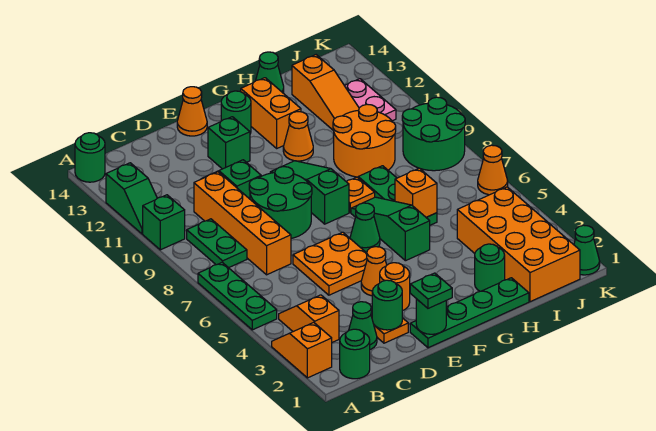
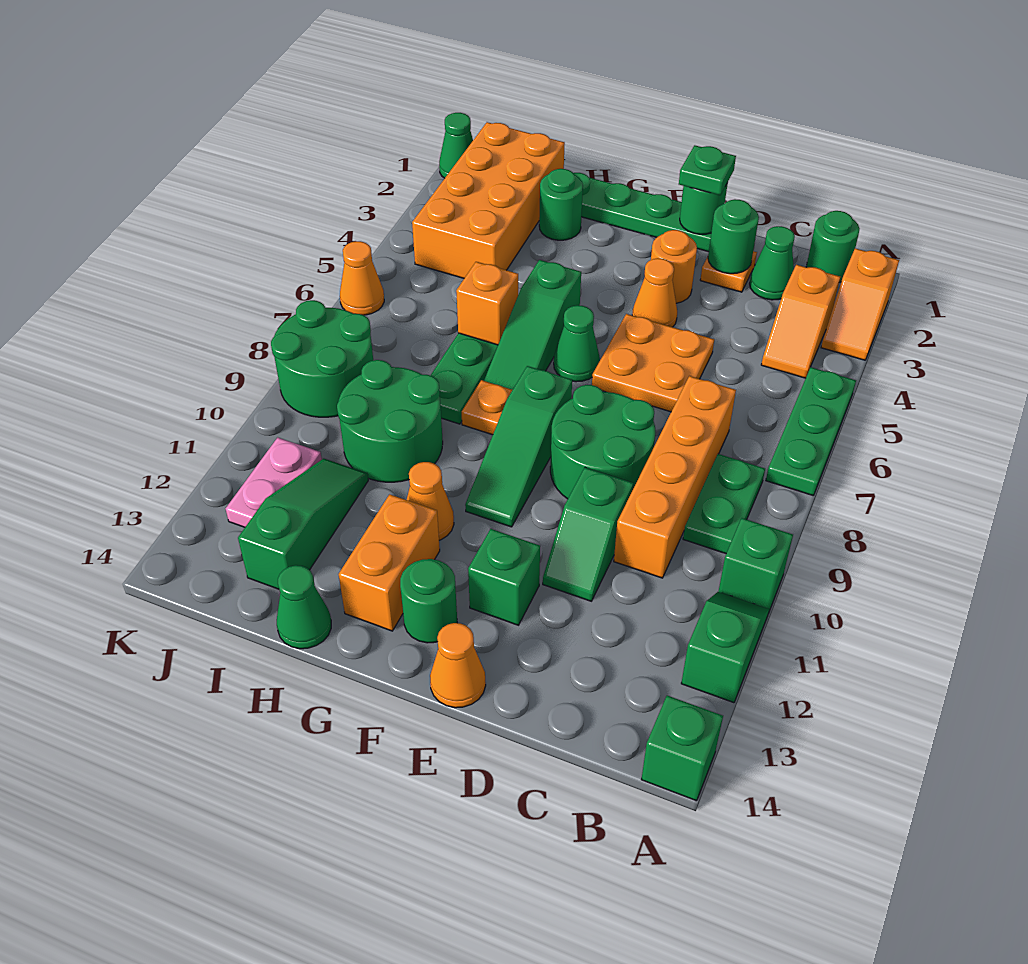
green 1x1 round brick [75,133,105,182] -> green 1x1 brick [641,696,723,801]
orange 2x2 round brick [333,104,396,177] -> green 2x2 round brick [337,360,443,482]
orange 1x3 slope [292,55,359,131] -> green 1x3 slope [238,459,368,589]

